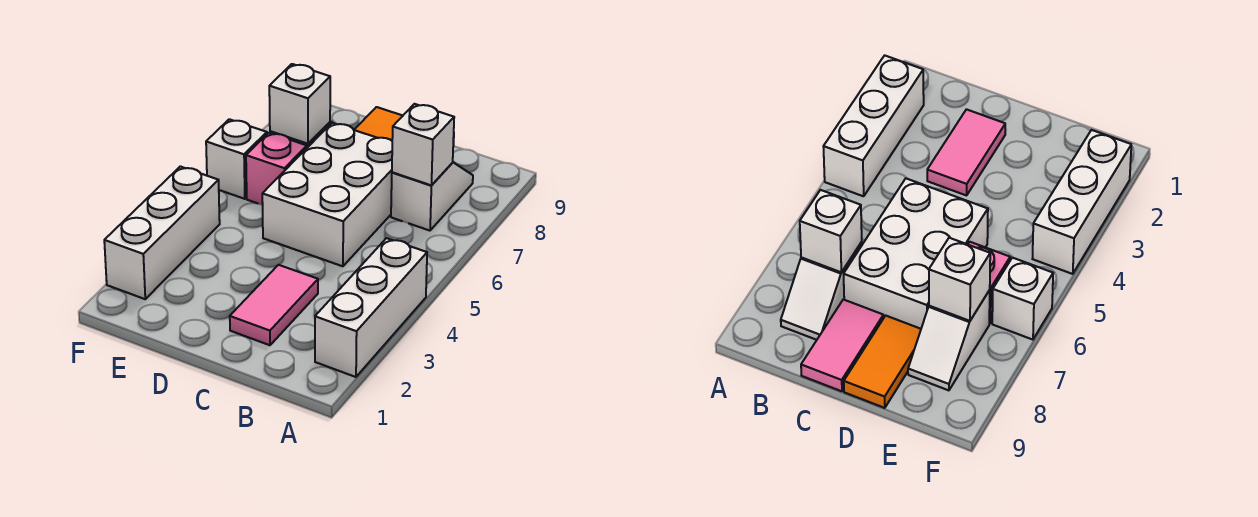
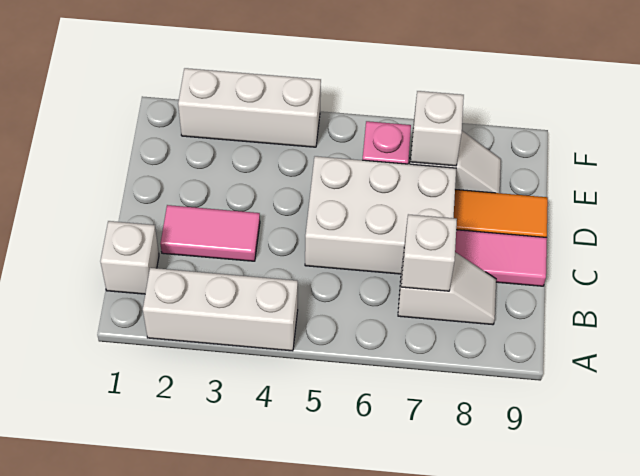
white 1x1 brick [206,119,267,199] -> white 1x1 brick moved to [100,221,159,294]

